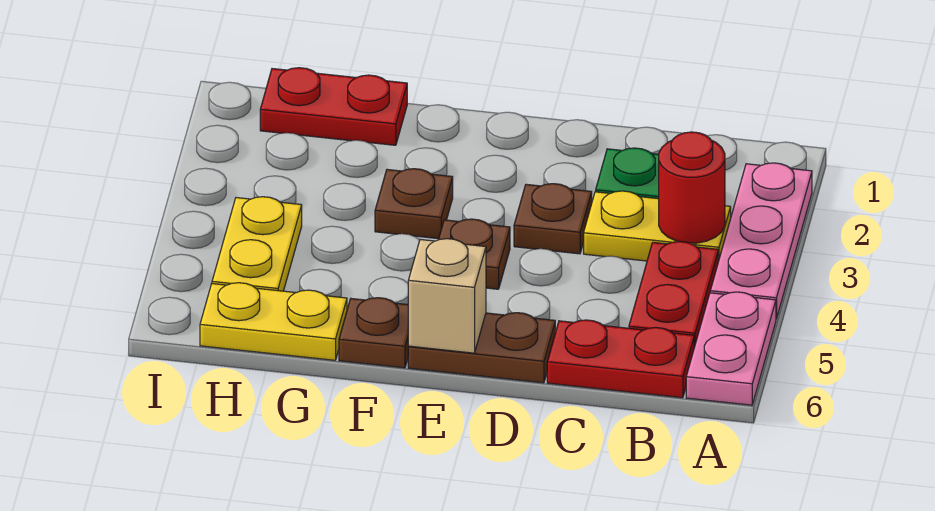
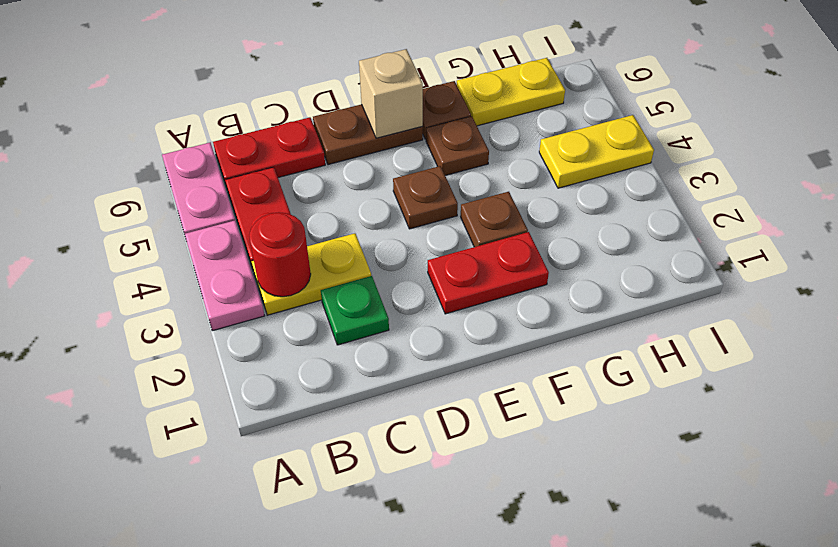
pink 1x3 plate [710,163,812,319] -> pink 1x2 plate [185,220,264,331]
brown 1x1 plate [514,184,592,254] -> brown 1x1 plate moved to [426,116,489,176]
red 1x2 plate [260,68,407,145] -> red 1x2 plate moved to [428,232,549,314]
yellow 1x2 plate [212,197,302,291] -> yellow 1x2 plate turned to [539,115,654,188]

